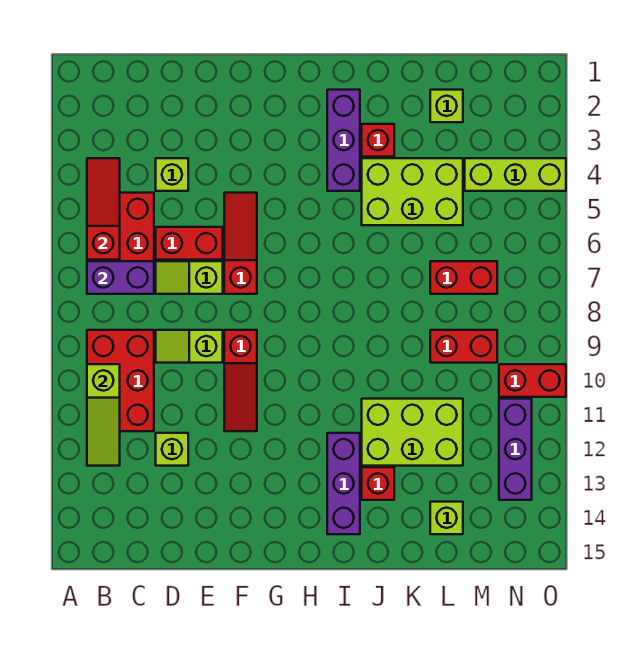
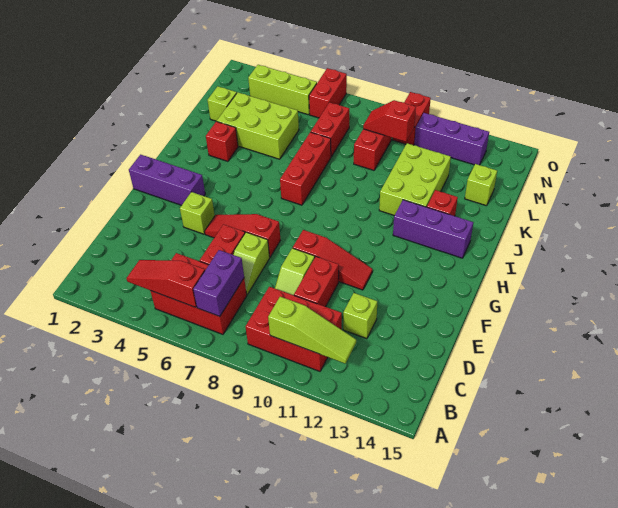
lime 1x1 brick [156,158,188,191] -> lime 1x1 brick moved to [180,192,215,234]
none -> red 1x2 brick [294,256,339,307]
purple 1x3 brick [327,90,360,191] -> purple 1x3 brick moved to [129,155,205,205]
none -> red 1x3 brick [280,132,331,205]
lime 2x3 brick [362,158,463,225] -> lime 2x3 brick turned to [217,92,299,159]
lime 1x3 brick [465,158,566,191] -> lime 1x3 brick turned to [248,65,317,115]
none -> red 1x2 slope [363,100,416,142]
none -> red 1x2 brick [309,68,347,118]

